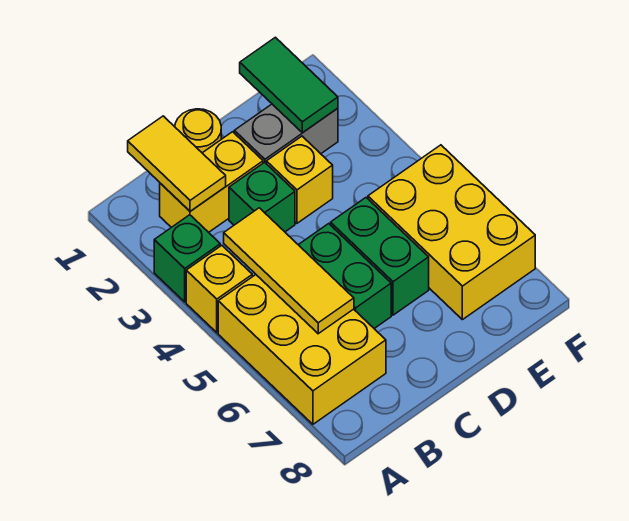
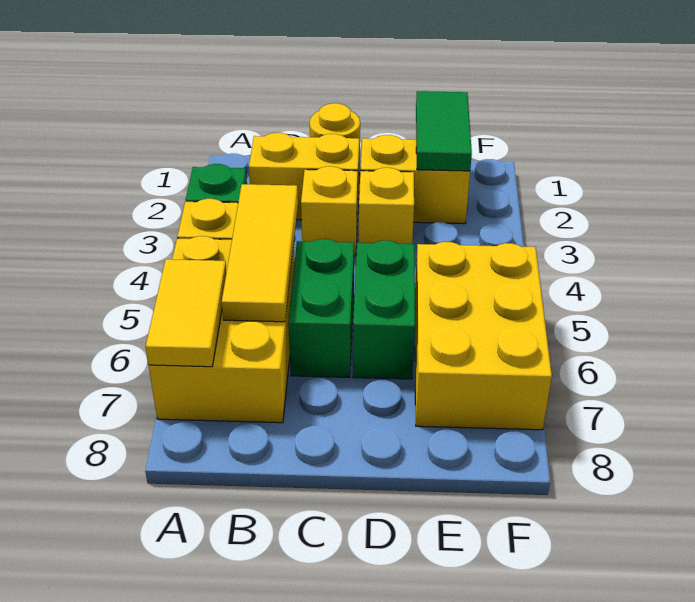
yellow 1x2 tile [128,116,226,211] -> yellow 1x2 tile moved to [146,259,227,367]
green 1x1 brick [229,162,295,232] -> yellow 1x1 brick [301,166,358,256]
grey 1x2 brick [234,104,338,163] -> yellow 1x2 brick [361,135,470,224]

